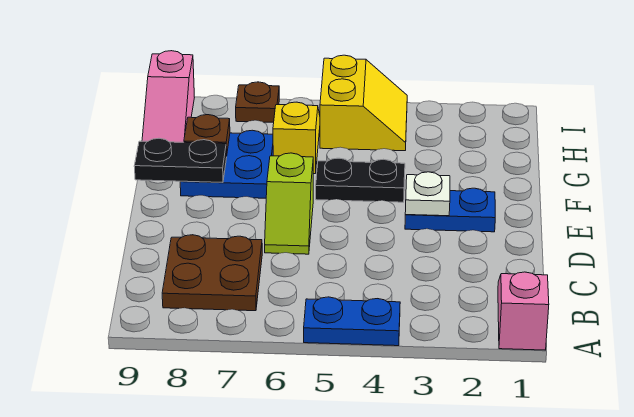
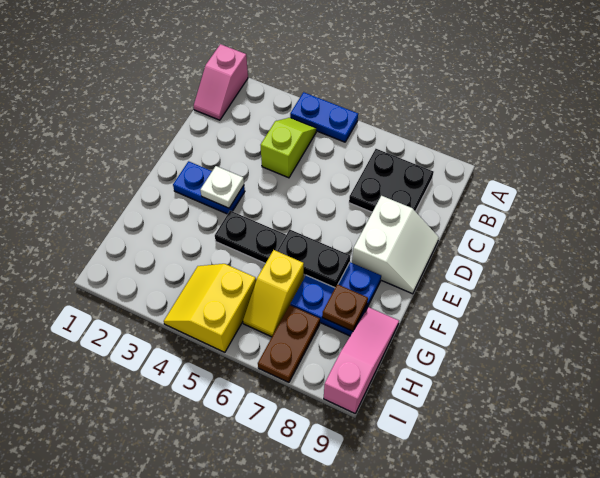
brown 2x2 plate [162,235,262,311] -> black 2x2 plate [349,149,434,212]
lime 1x2 slope [265,153,313,254] -> lime 1x2 slope moved to [261,118,316,178]
none -> white 2x2 slope [352,196,439,294]
black 1x2 plate [134,138,227,182] -> black 1x2 plate moved to [277,230,350,288]
brown 1x1 plate [236,82,279,123] -> brown 1x2 plate [258,305,320,382]

